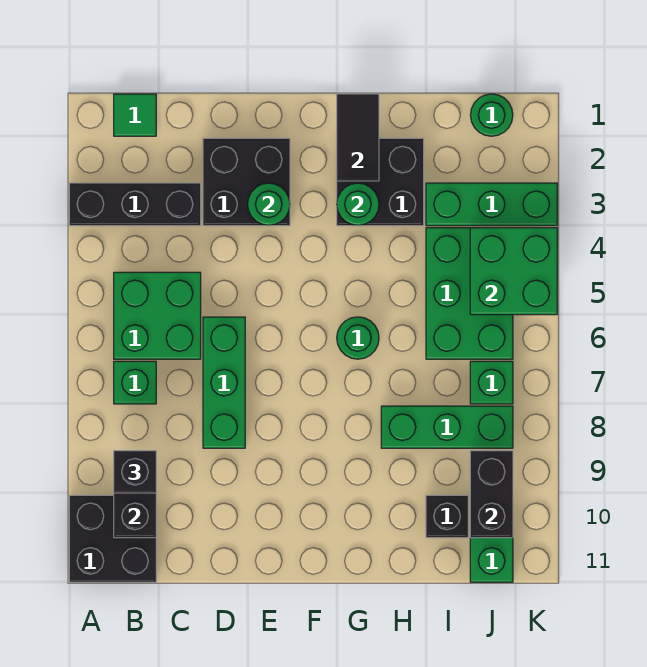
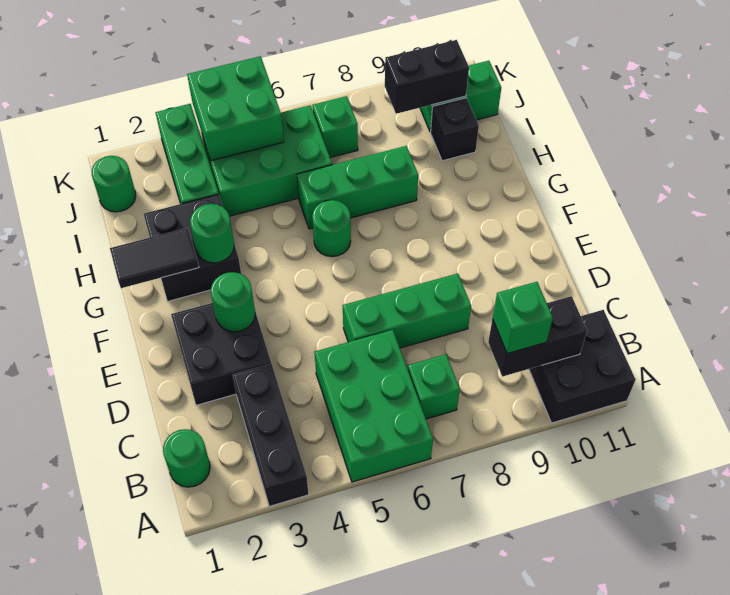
green 1x1 tile [114,94,156,136] -> green 1x1 round brick [163,429,210,487]
green 2x2 brick [114,272,201,359] -> green 2x3 brick [315,330,433,482]
black 1x1 brick [114,451,156,493] -> green 1x1 brick [493,282,553,354]
green 1x3 brick [381,406,513,448] -> green 1x3 brick turned to [297,146,418,229]

